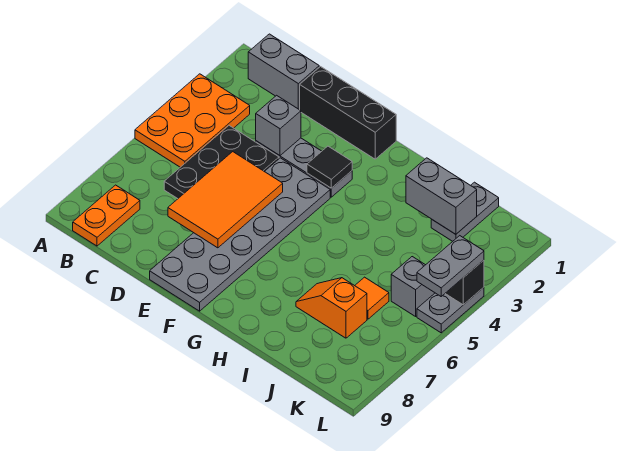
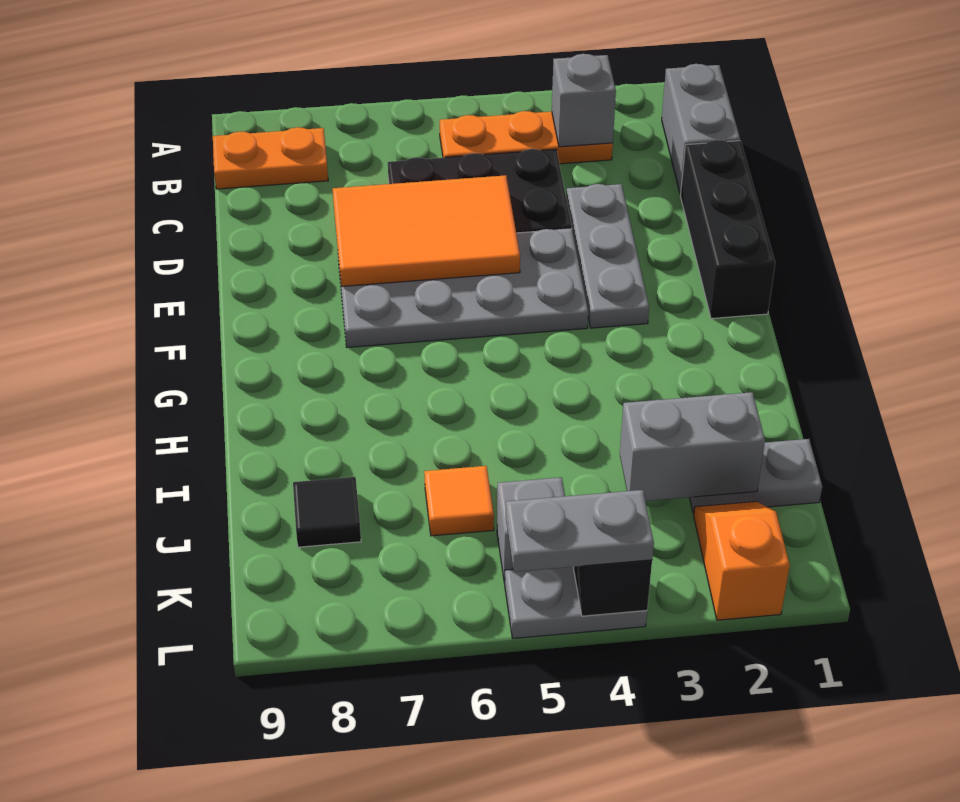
orange 2x3 plate [135,74,250,167] -> orange 1x3 plate [440,111,613,164]
grey 1x1 brick [256,95,301,156] -> grey 1x1 brick moved to [552,54,616,147]
grey 2x6 plate [150,158,330,311] -> grey 2x4 plate [338,229,588,347]
black 1x1 tile [307,146,352,188] -> black 1x1 tile moved to [293,477,361,547]
grey 1x2 brick [406,158,477,234] -> grey 1x2 brick turned to [620,392,765,501]
orange 1x2 slope [296,278,367,338] -> orange 1x2 slope moved to [694,501,790,620]

